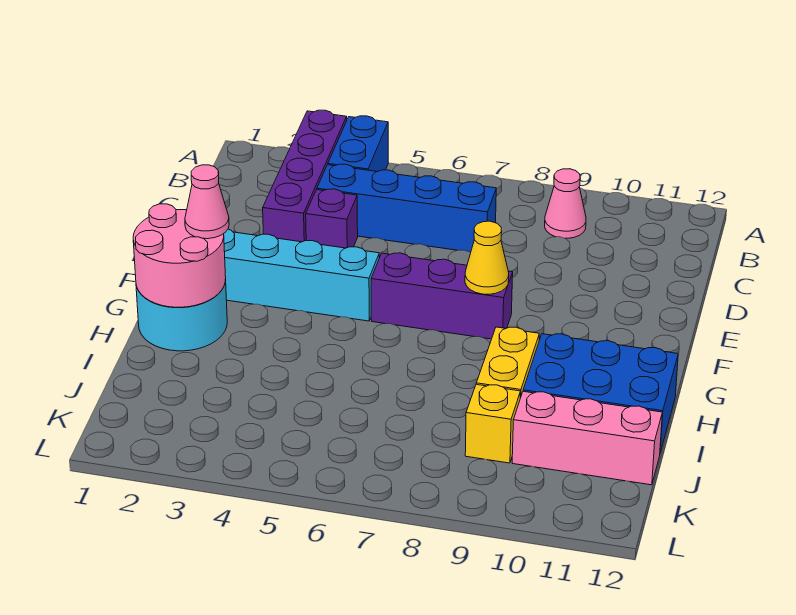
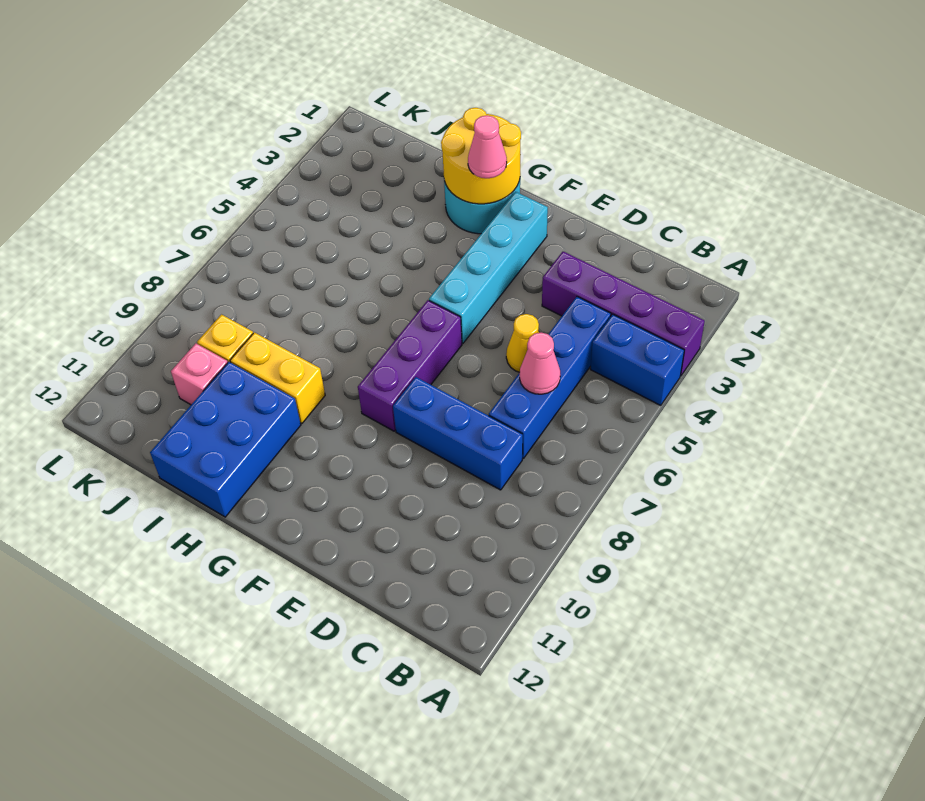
pink 1x1 cone [545,169,586,238] -> pink 1x1 cone moved to [520,332,560,394]
none -> blue 1x3 brick [393,377,523,490]
purple 1x1 brick [306,189,358,248] -> none
yellow 1x1 cone [465,221,509,294] -> yellow 1x1 cone moved to [506,314,539,372]
pink 2x2 round brick [133,204,226,307] -> yellow 2x2 round brick [441,108,521,204]
pink 1x3 brick [512,391,662,485] -> pink 1x1 brick [171,343,228,405]

